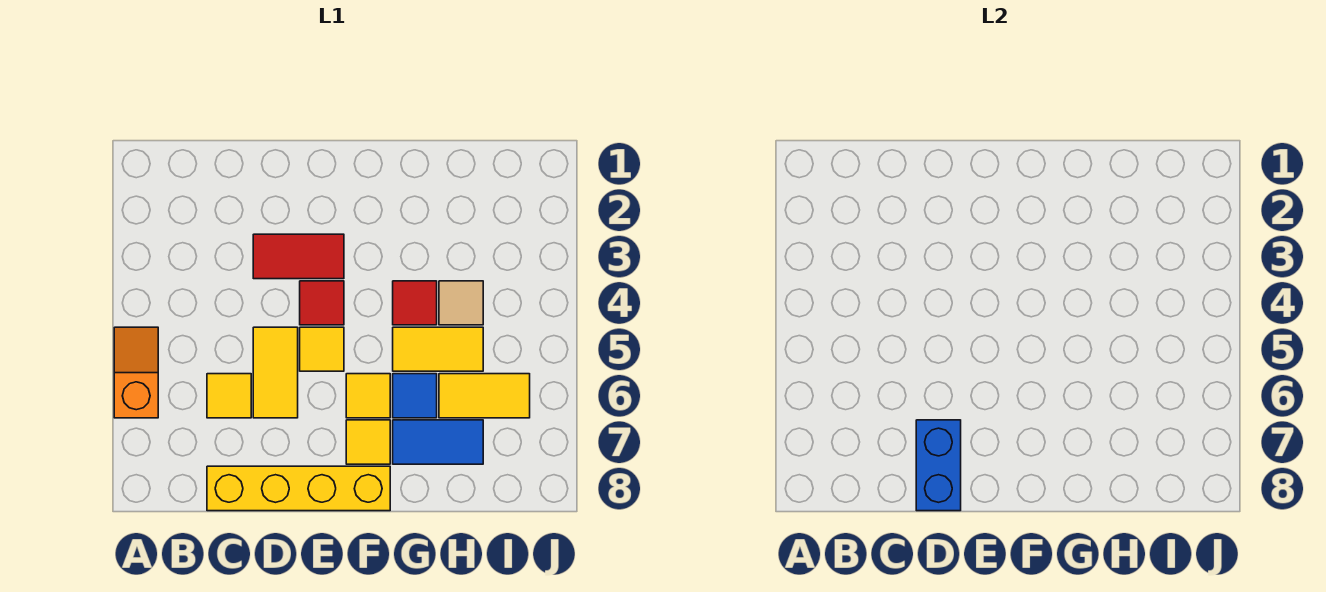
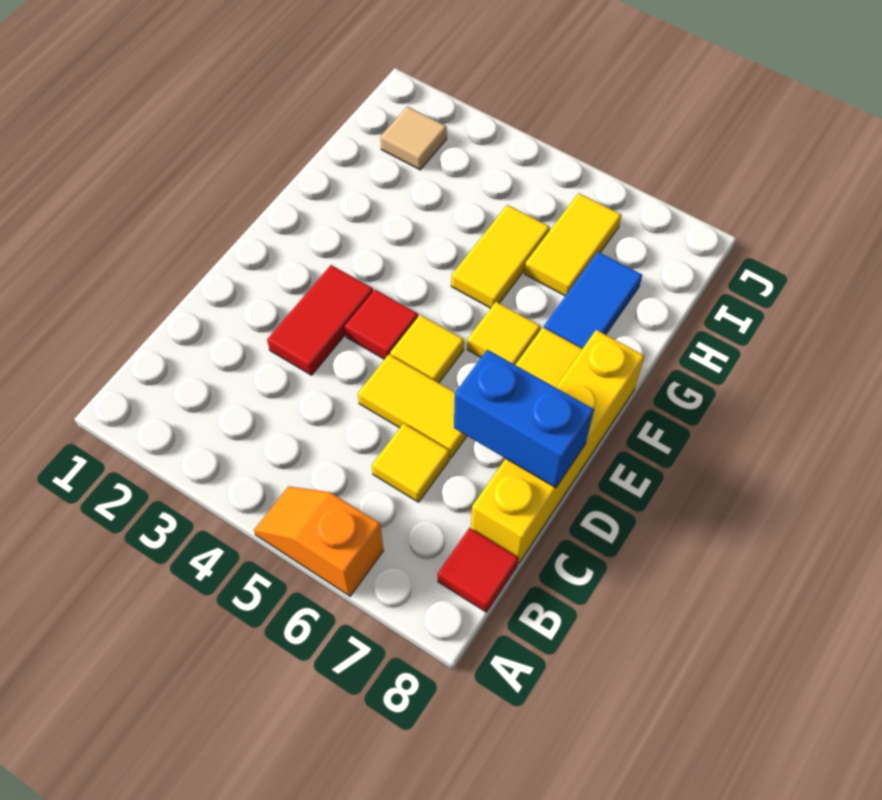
red 1x1 tile [393,281,437,325] -> red 1x1 tile moved to [438,528,519,612]
blue 1x1 tile [393,374,437,418] -> none
tan 1x1 tile [439,281,483,325] -> tan 1x1 tile moved to [380,107,447,170]

